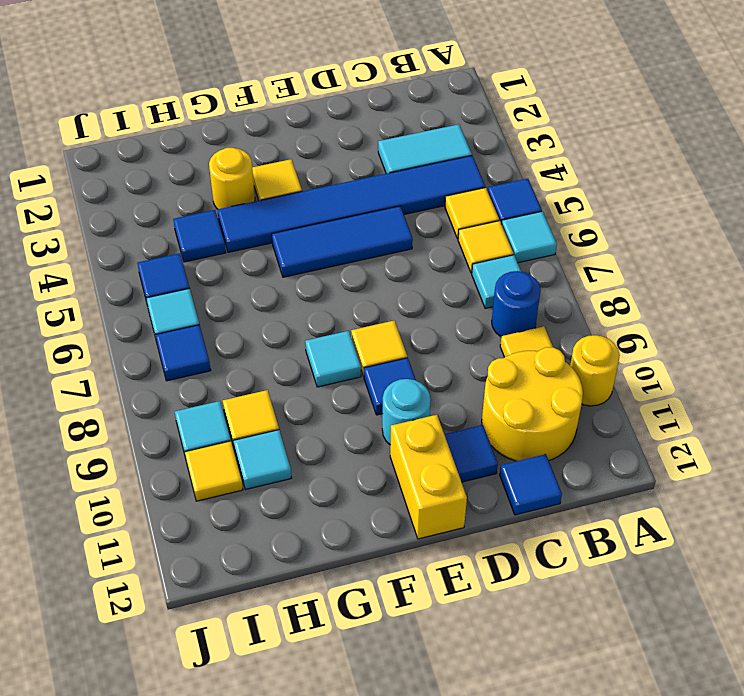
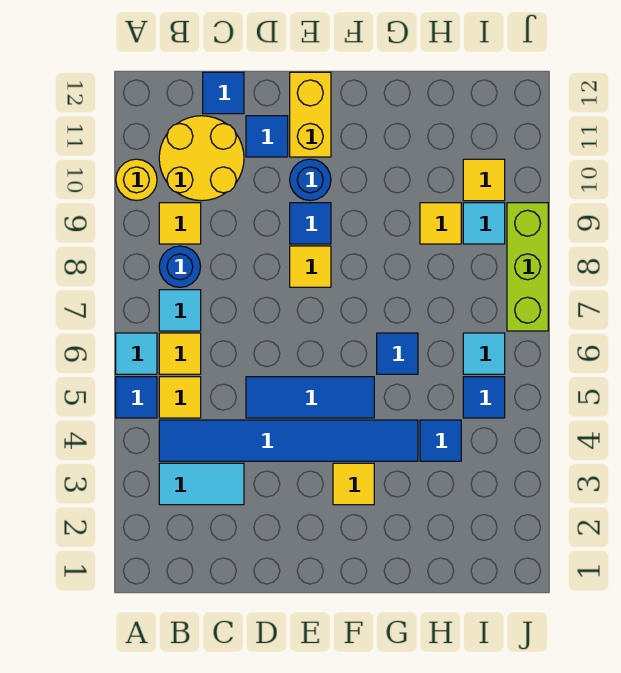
cyan 1x1 round brick [382,379,431,445] -> blue 1x1 round brick [290,159,331,201]
cyan 1x1 tile [305,331,361,387] -> none
yellow 1x1 round brick [209,148,255,209] -> none
cyan 1x1 tile [233,430,291,489] -> none
blue 1x1 tile [155,325,211,381] -> blue 1x1 tile moved to [377,333,418,374]
none -> lime 1x3 brick [507,203,548,331]

